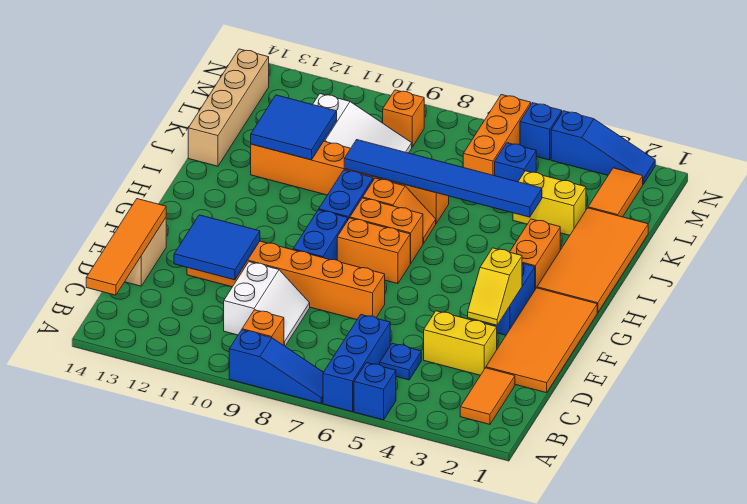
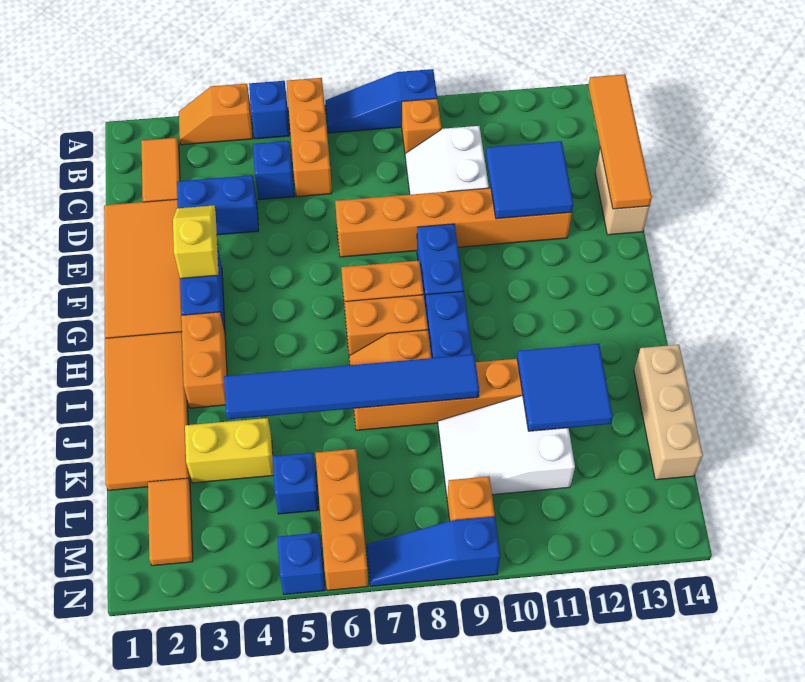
none -> orange 1x2 slope [179,84,253,145]
blue 1x3 brick [323,315,390,412] -> orange 1x3 brick [287,78,332,197]
blue 1x1 plate [380,343,421,380] -> blue 1x1 brick [253,141,294,200]
yellow 1x2 brick [424,311,497,375] -> blue 1x2 brick [177,175,259,235]
tan 1x4 brick [188,49,269,166] -> tan 1x3 brick [634,345,703,480]
blue 1x3 slope [551,111,655,184] -> blue 1x3 slope moved to [367,517,500,586]

